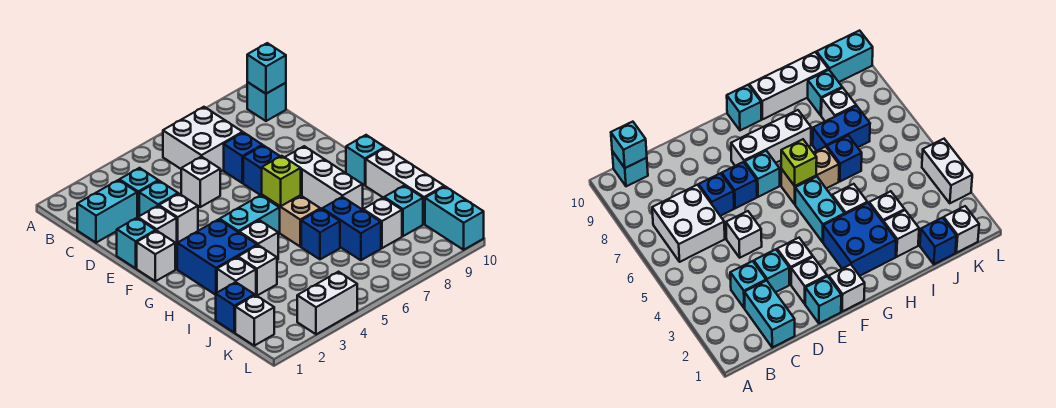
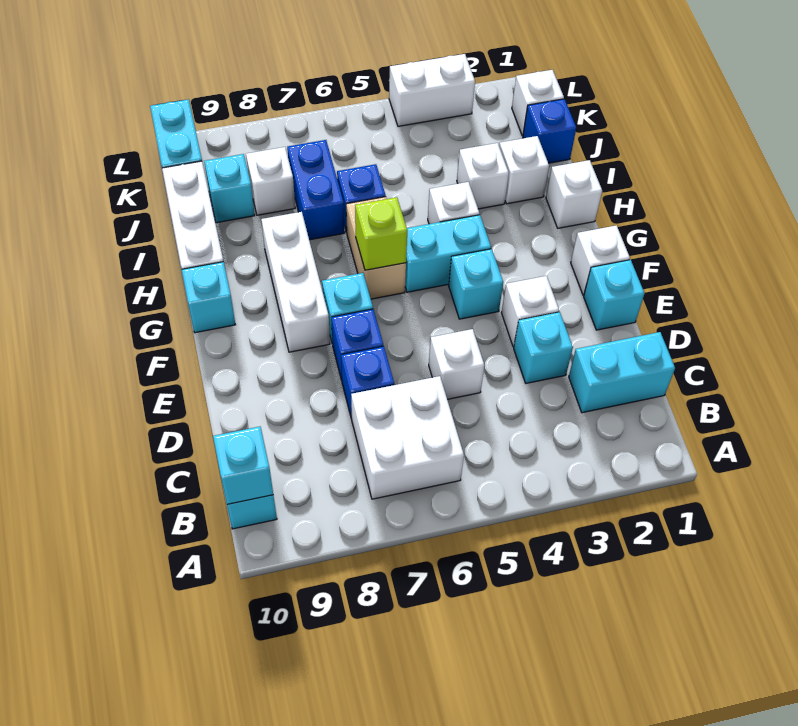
cyan 1x1 brick [119,168,158,218] -> cyan 1x1 brick moved to [449,249,503,319]
white 1x1 brick [138,206,177,246] -> white 1x1 brick moved to [546,160,602,228]
blue 2x2 brick [177,219,257,295] -> none

